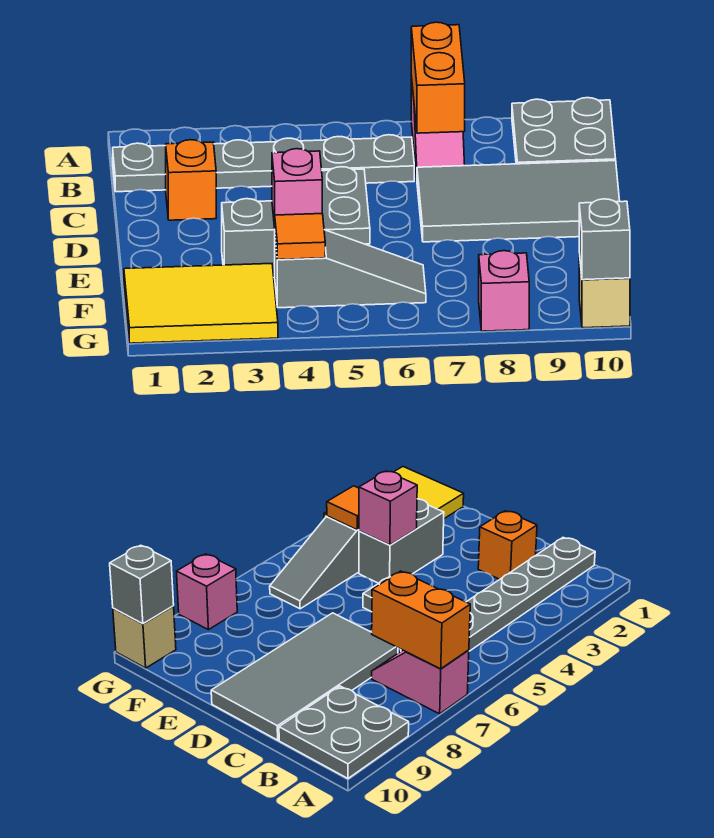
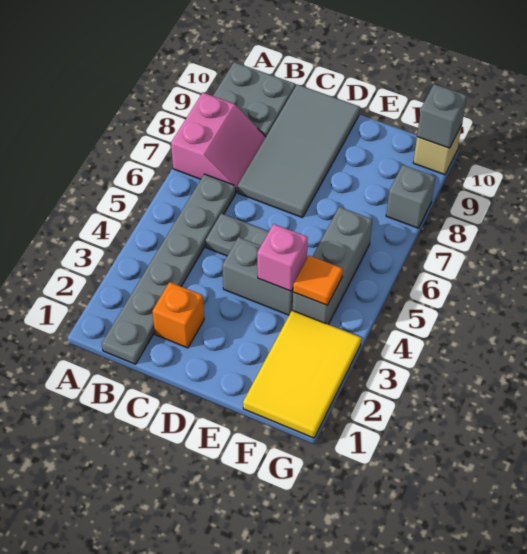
pink 1x2 slope [411,76,465,177] -> pink 2x2 slope [171,93,266,192]
orange 1x2 brick [411,22,465,133] -> none
grey 1x2 brick [222,199,275,278] -> grey 1x2 brick turned to [222,237,293,315]
grey 1x3 slope [275,230,426,308] -> grey 1x3 brick [293,207,372,324]
pink 1x1 brick [479,251,529,331] -> grey 1x1 brick [386,165,435,228]

